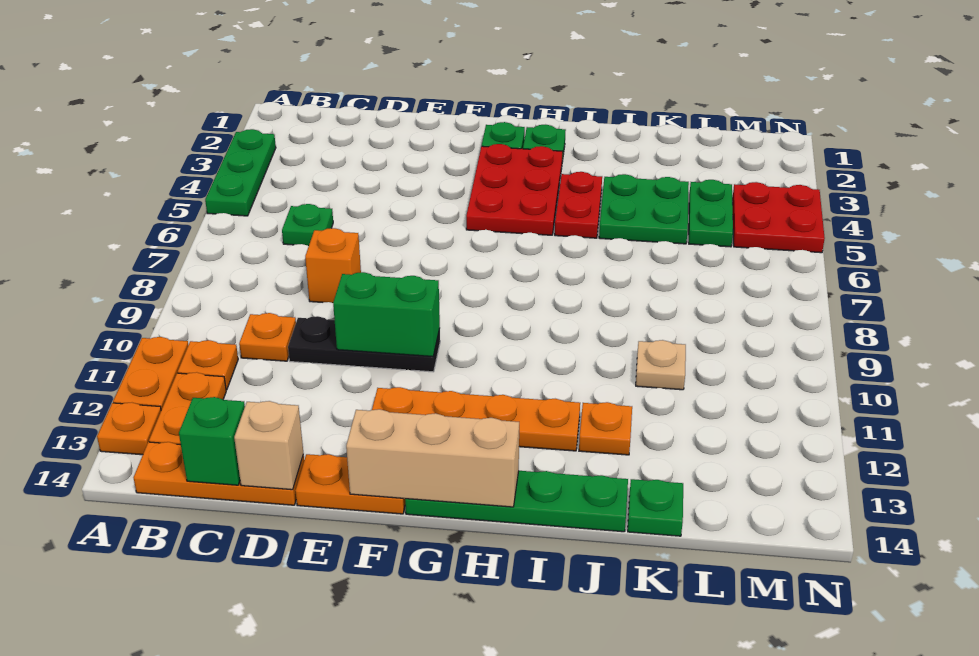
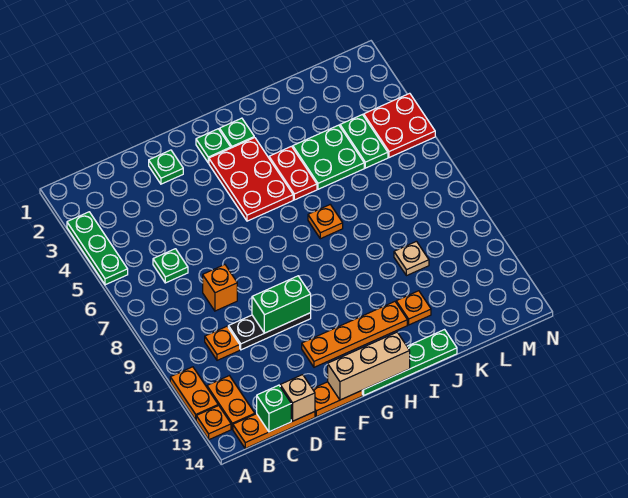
orange 1x1 plate [178,340,238,390] -> orange 1x1 plate moved to [308,205,343,239]
green 1x1 plate [628,479,683,536] -> green 1x1 plate moved to [149,150,183,184]

